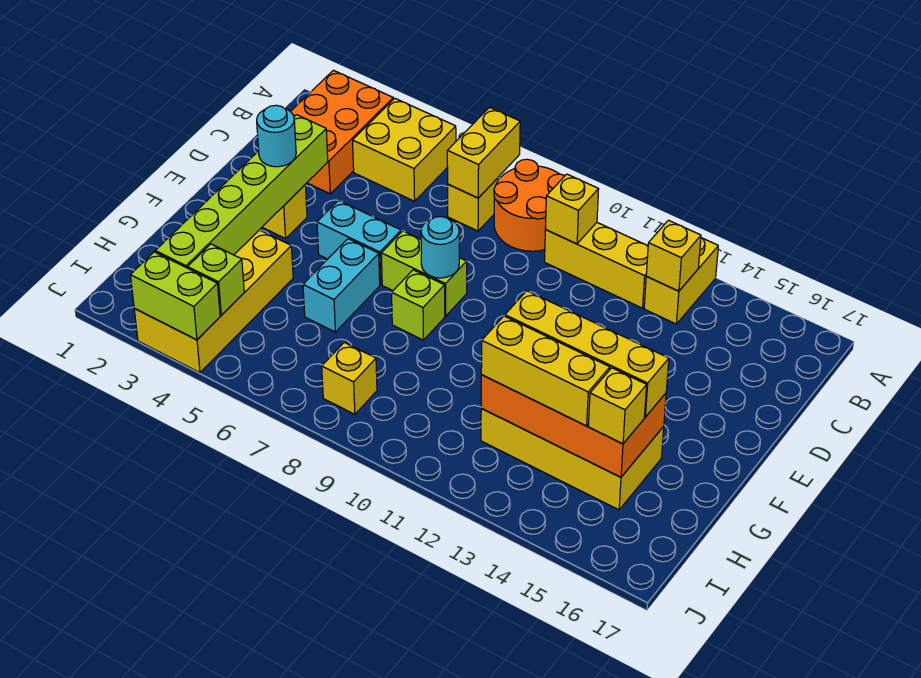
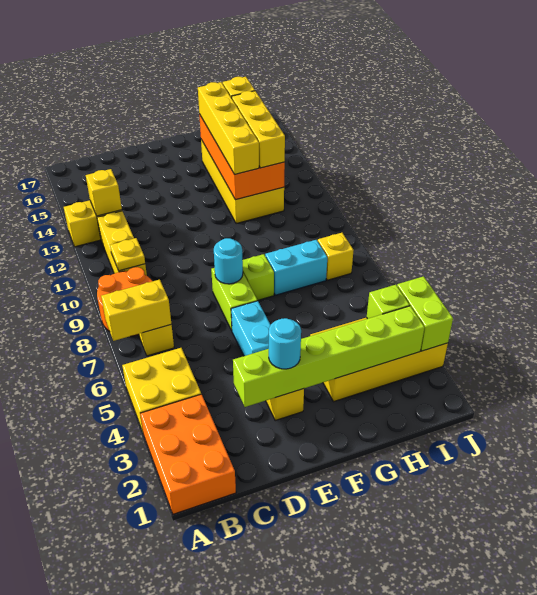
orange 2x3 brick [291,70,393,194] -> orange 2x3 brick turned to [140,394,236,514]
yellow 1x1 brick [545,174,599,244] -> yellow 1x1 plate [110,238,145,271]
cyan 1x2 brick [303,239,380,332] -> cyan 1x2 brick moved to [265,240,327,295]

